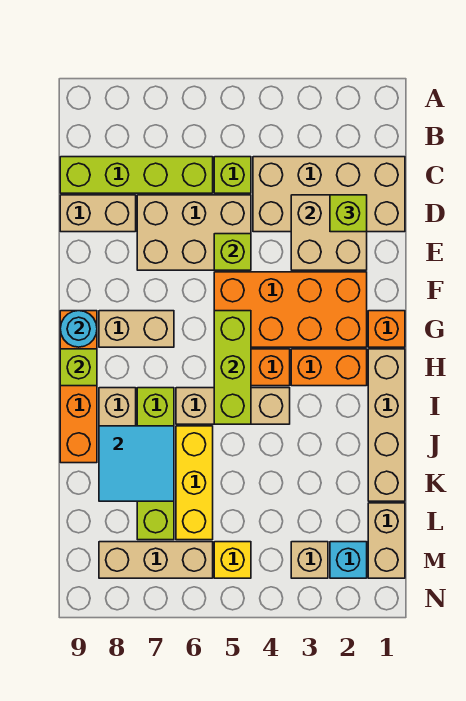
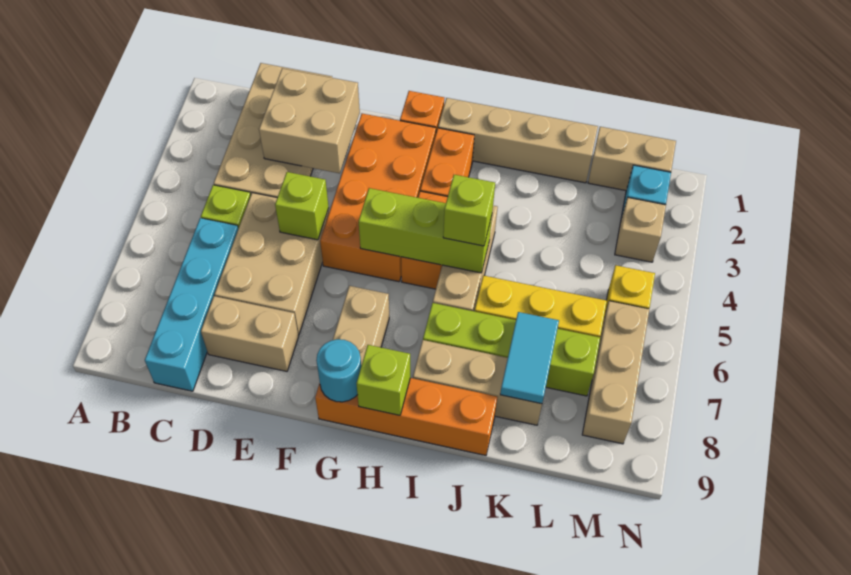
lime 1x4 brick [60,157,213,193] -> cyan 1x4 brick [145,218,238,391]
lime 1x1 brick [330,195,367,232] -> lime 1x1 brick moved to [443,175,495,246]
tan 1x2 brick [60,195,136,232] -> tan 1x2 brick turned to [201,296,298,371]
cyan 2x2 tile [99,426,174,501] -> cyan 1x2 tile [500,312,559,404]

